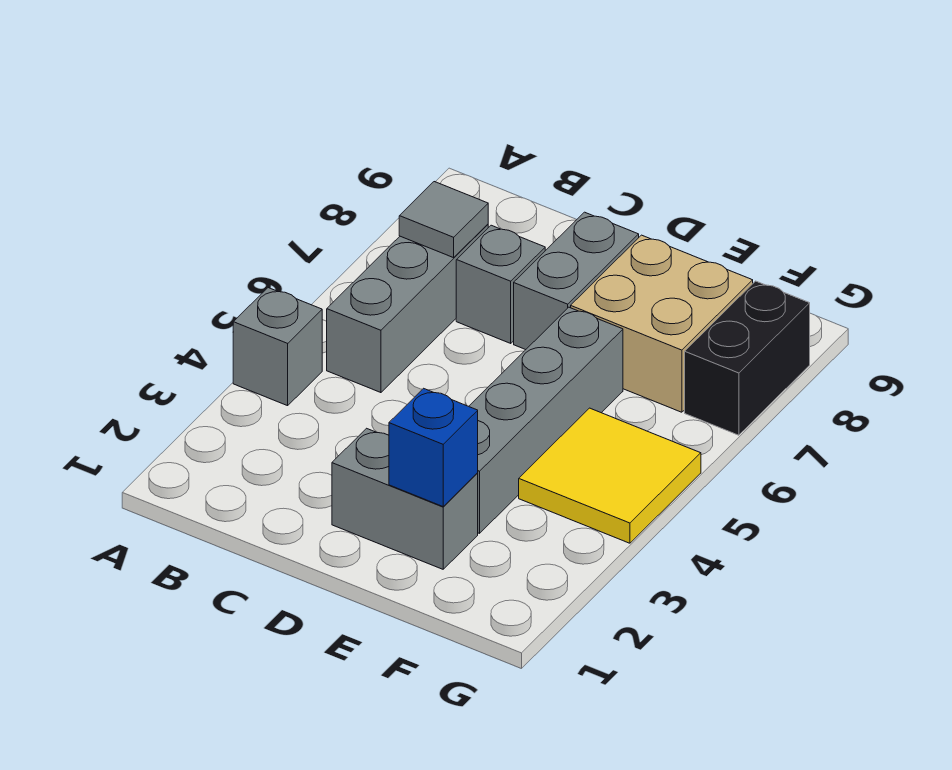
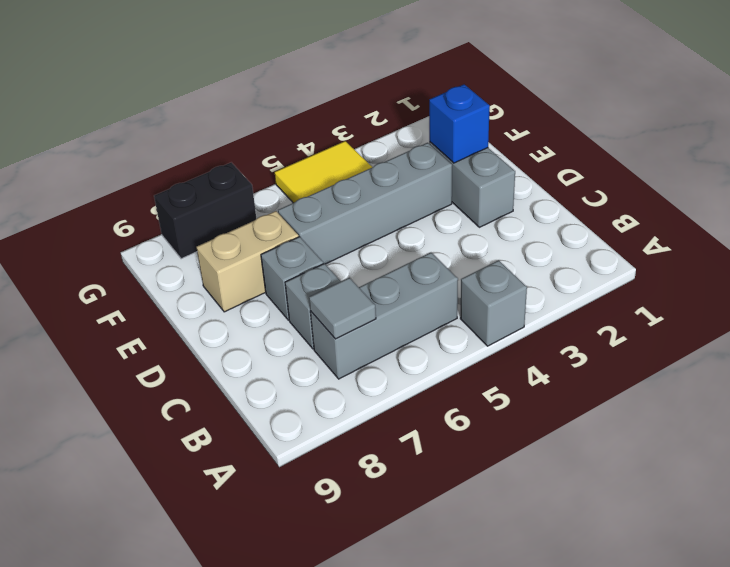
grey 1x2 brick [514,212,639,350] -> grey 1x1 brick [261,237,323,320]
tan 2x2 brick [571,235,753,412] -> tan 1x2 brick [197,211,299,312]

